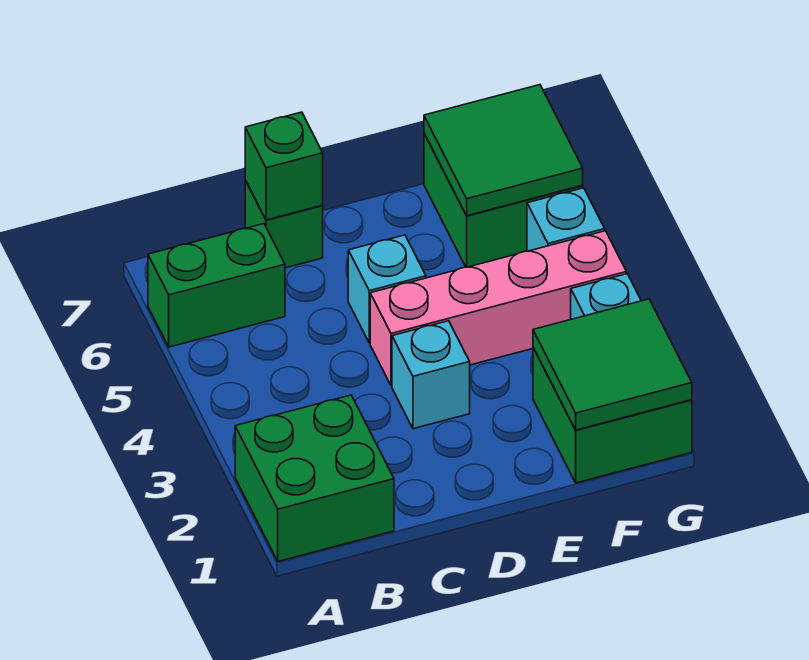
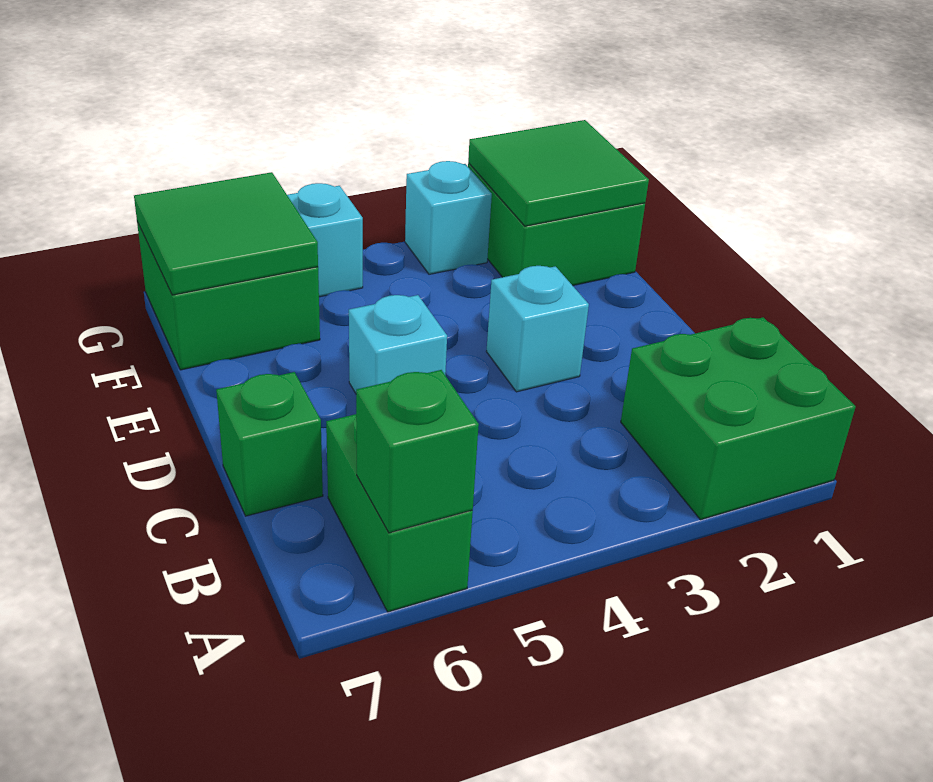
green 1x1 brick [245,112,323,220] -> green 1x1 brick moved to [356,370,479,533]
pink 1x4 brick [370,231,626,386] -> none

